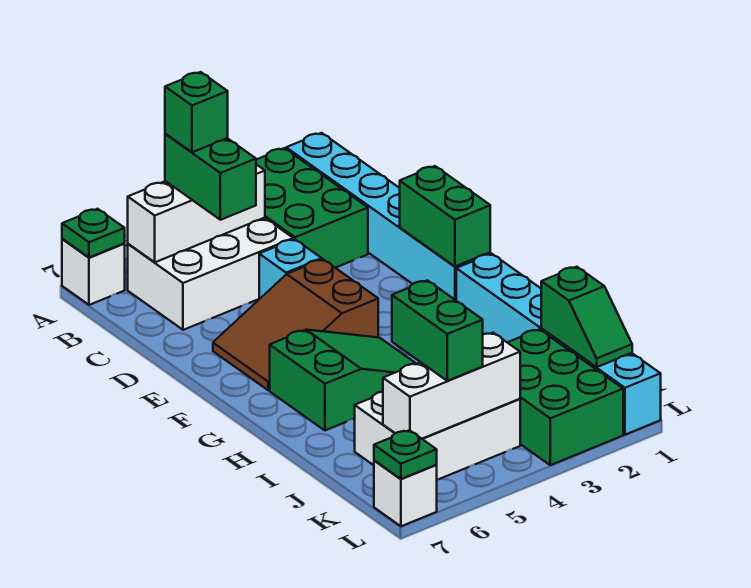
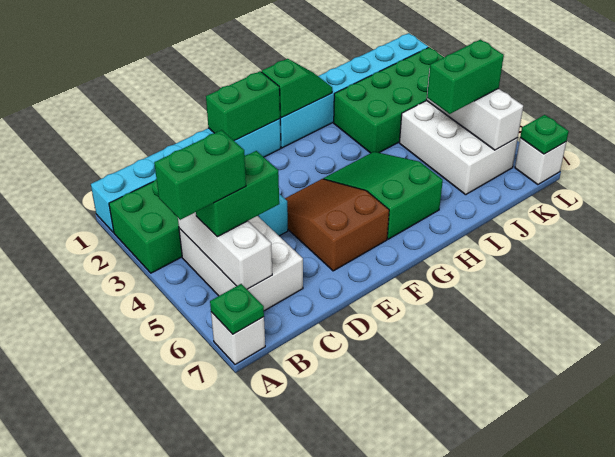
green 1x1 brick [165,72,228,152] -> green 1x2 brick [154,130,246,220]
brown 2x3 slope [213,259,378,390] -> brown 2x3 slope turned to [285,179,389,271]
green 1x2 slope [541,267,632,367] -> green 1x2 slope moved to [262,59,332,118]
green 2x3 brick [507,329,623,465] -> green 2x4 brick [334,47,444,153]

